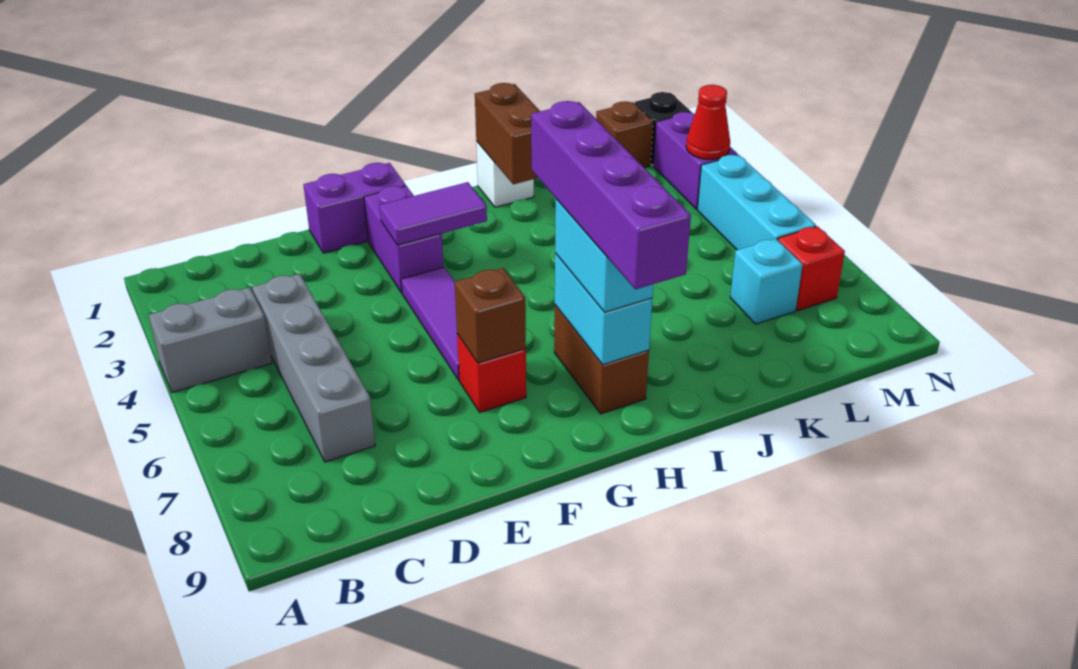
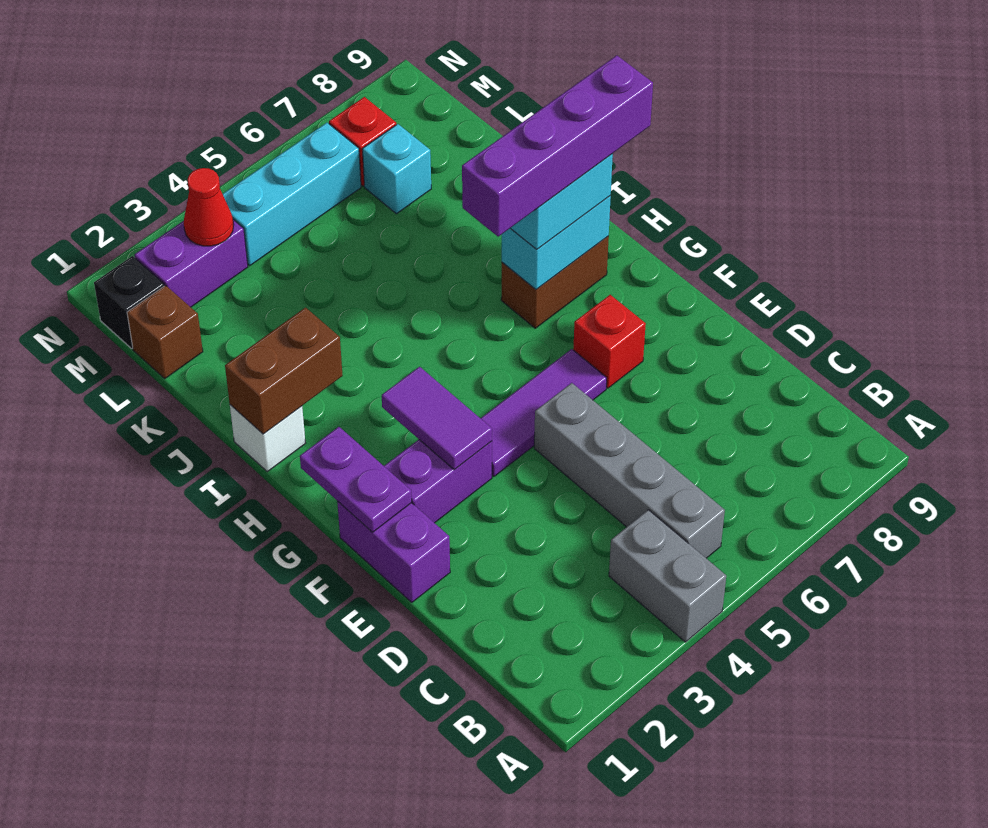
grey 1x4 brick [252,274,375,462] -> grey 1x4 brick turned to [534,383,725,558]
none -> purple 1x2 plate [300,427,412,532]
brown 1x1 brick [455,268,526,363] -> none

